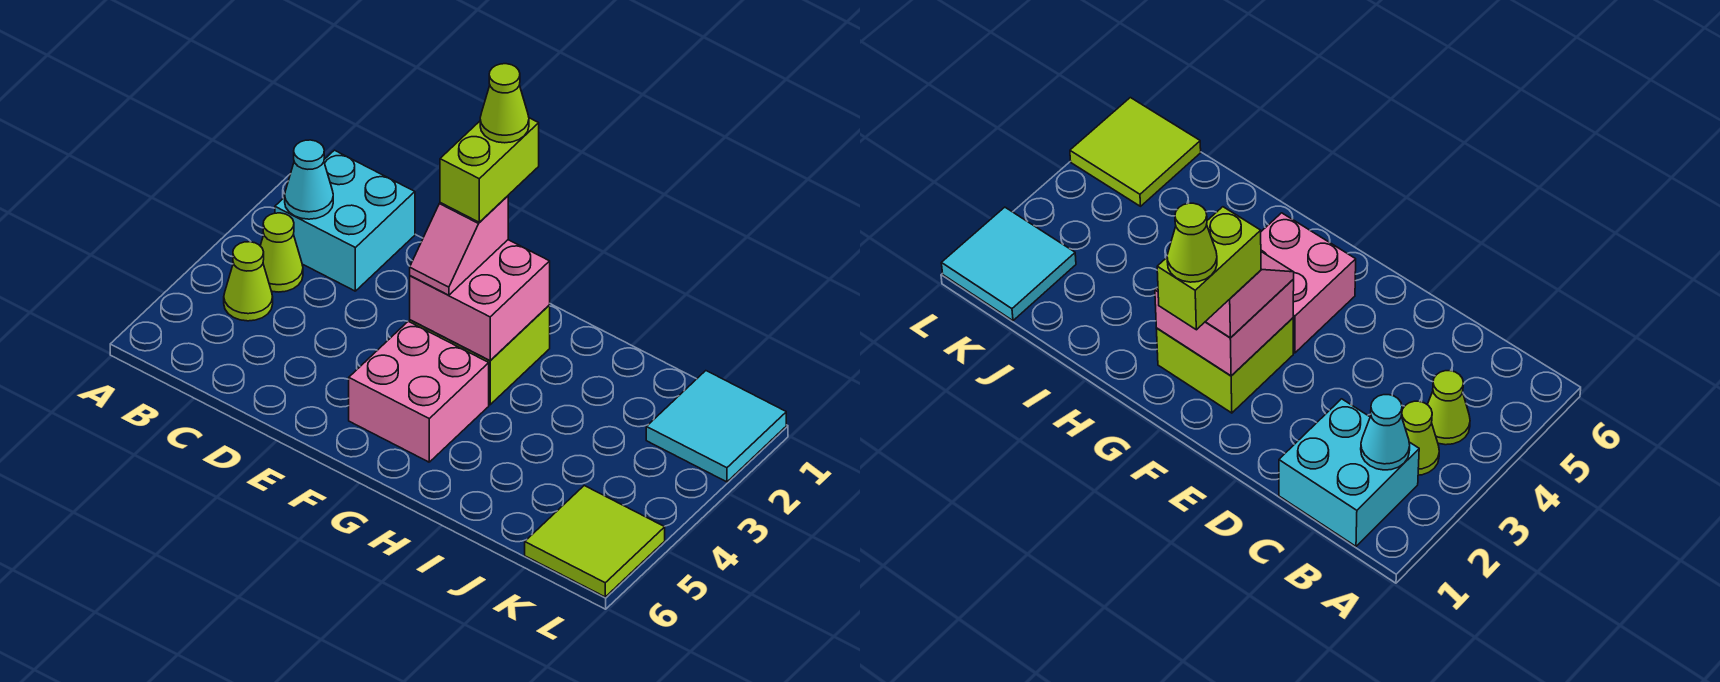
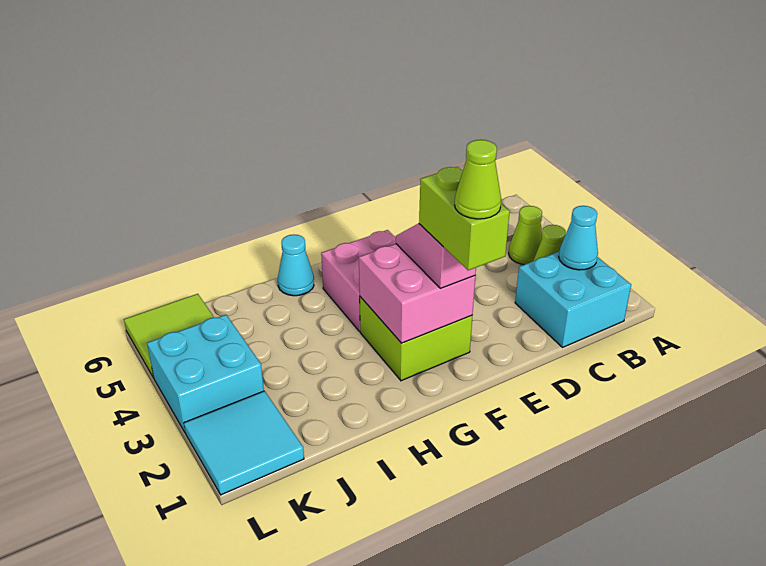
none -> cyan 1x1 cone [278,235,314,296]
none -> cyan 2x2 brick [147,315,264,433]

